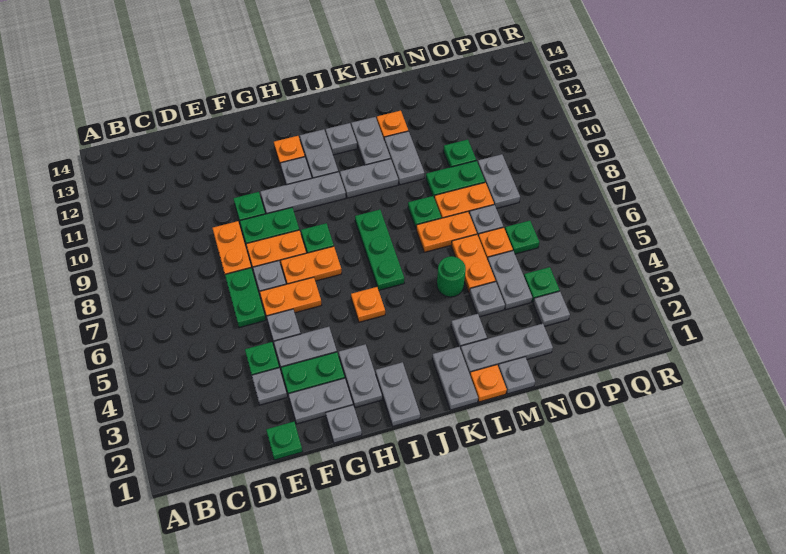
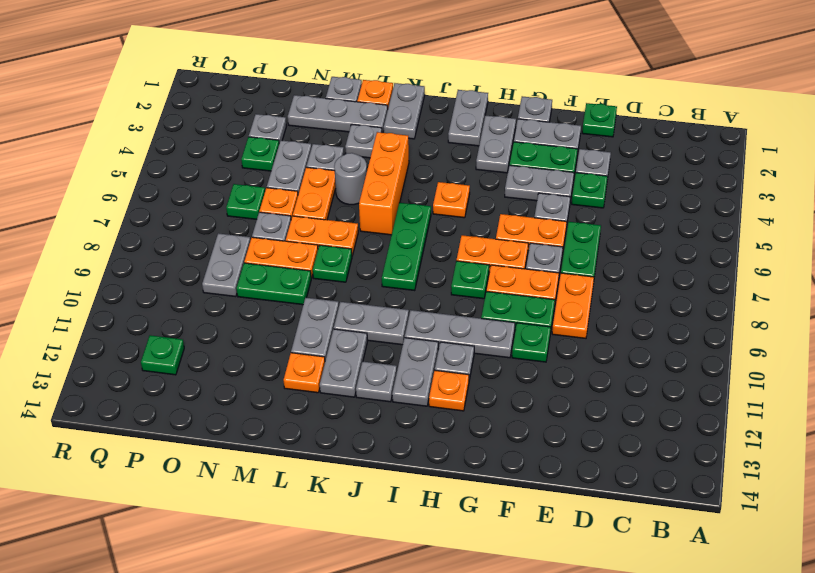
none -> orange 1x3 brick [359,132,409,235]
green 1x1 round brick [437,256,466,297] -> grey 1x1 round brick [334,153,367,205]
green 1x1 plate [443,140,476,167] -> green 1x1 plate moved to [141,335,184,375]

